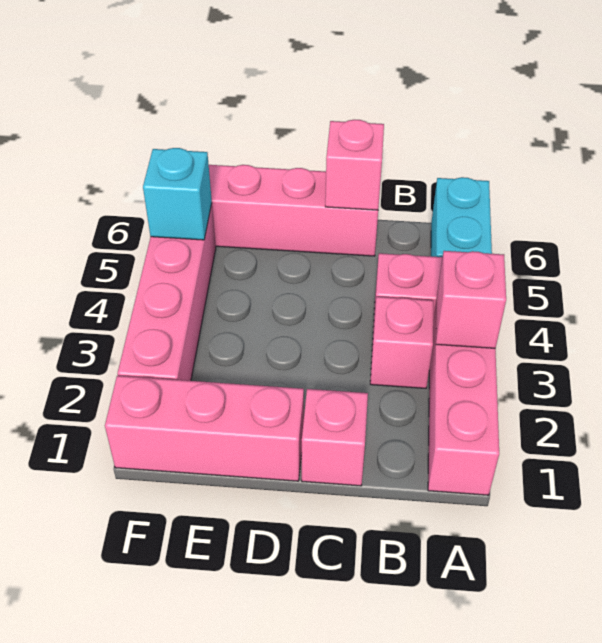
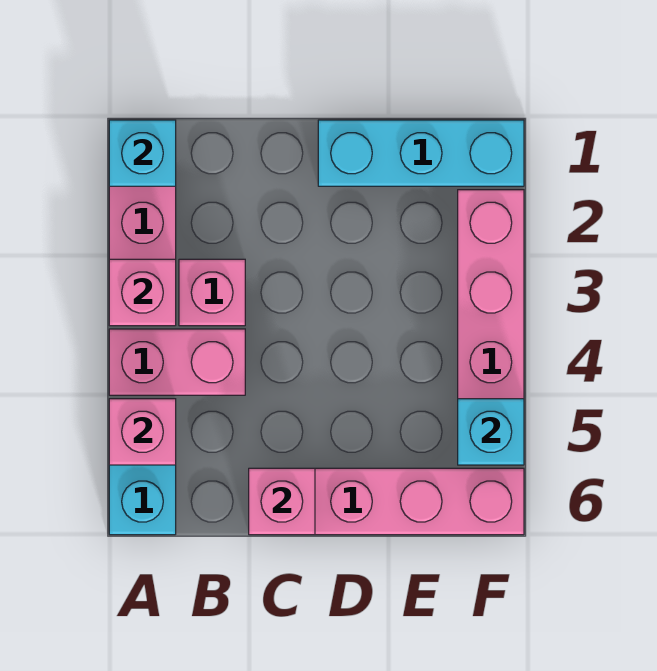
none -> cyan 1x1 brick [109,120,176,186]
pink 1x1 brick [302,389,368,486] -> pink 1x1 brick moved to [109,399,176,465]
pink 1x3 brick [105,376,304,481] -> cyan 1x3 brick [318,120,524,186]

